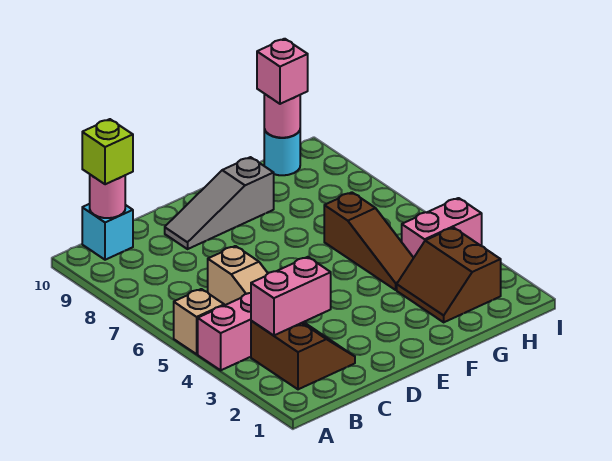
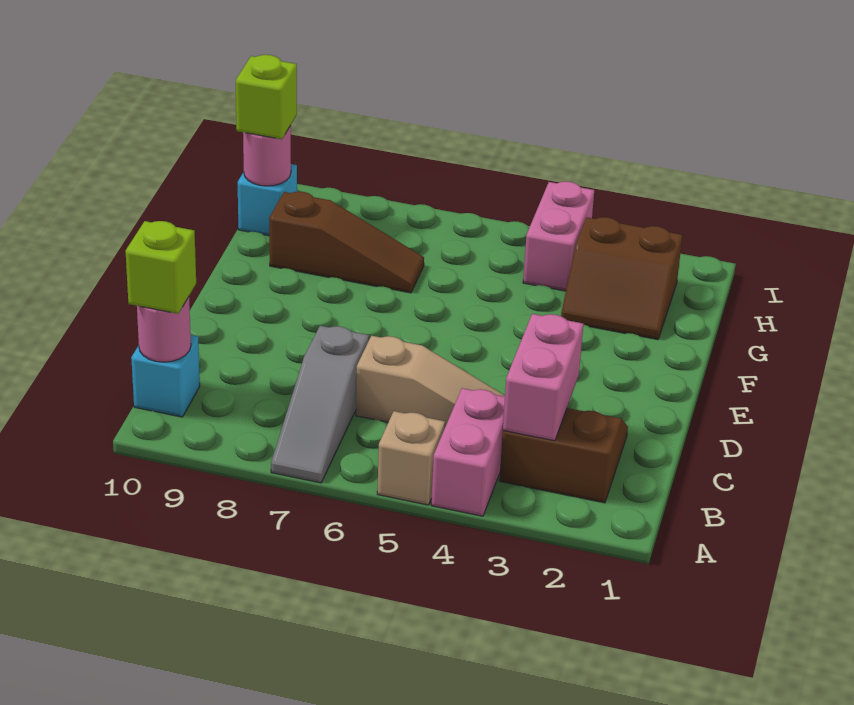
grey 1x3 slope [165,157,274,249] -> grey 1x3 slope moved to [271,326,369,483]
brown 1x3 slope [324,192,413,290] -> brown 1x3 slope moved to [269,192,424,293]
cyan 1x1 round brick [264,129,300,175] -> cyan 1x1 brick [238,164,297,236]
pink 1x1 brick [257,39,308,104] -> lime 1x1 brick [236,55,297,139]

